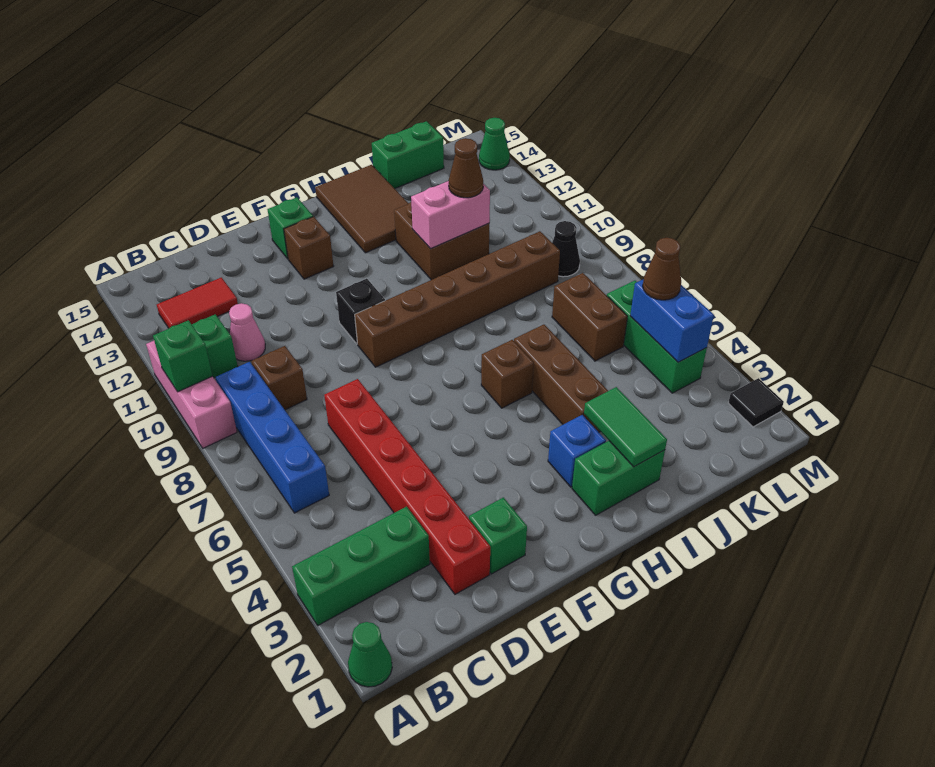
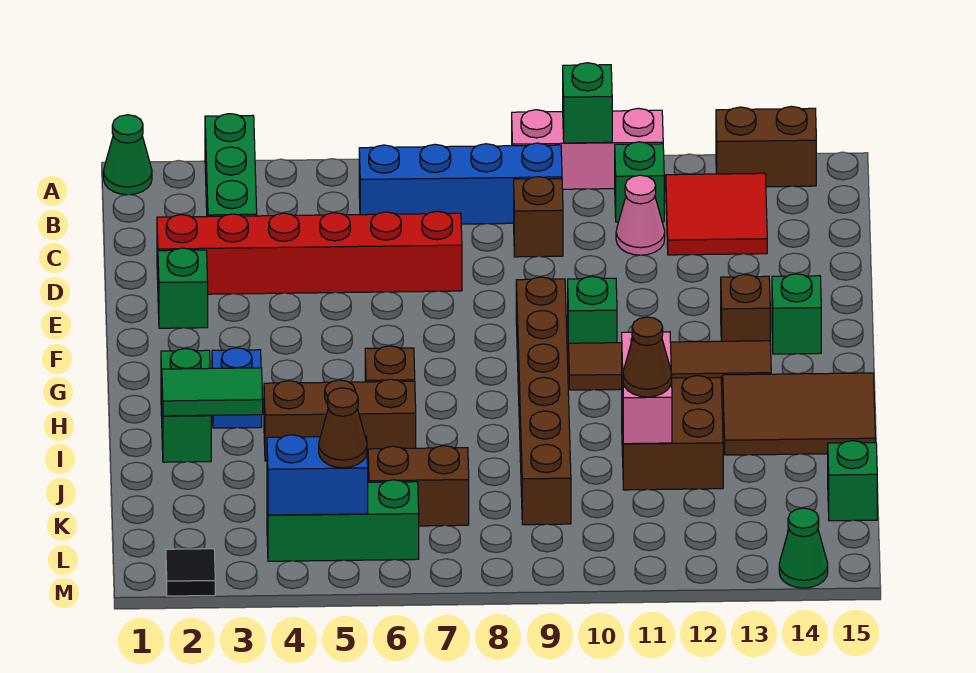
none -> brown 1x2 brick [716,106,816,187]
red 1x2 tile [157,277,238,328] -> red 2x2 tile [666,173,767,255]
black 1x1 brick [336,279,385,344] -> green 1x1 brick [568,276,617,356]
none -> brown 1x4 tile [569,341,771,390]
green 1x2 brick [372,121,444,189] -> green 1x1 brick [828,441,877,521]
black 1x1 cone [552,221,580,277] -> none

